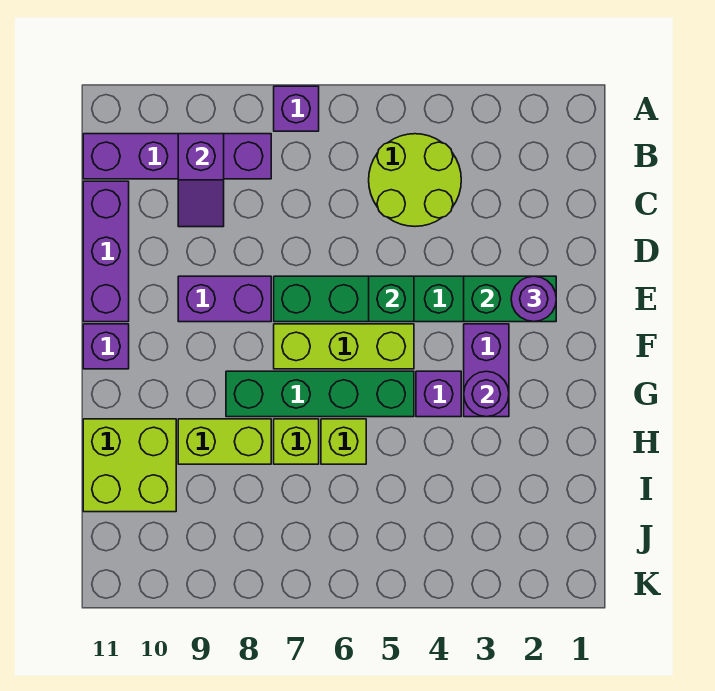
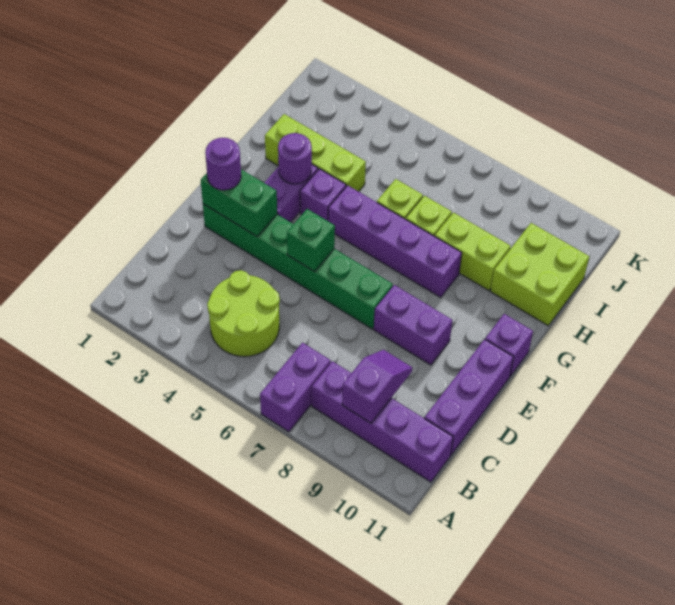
purple 1x1 brick [274,86,319,131] -> purple 1x2 brick [260,343,331,432]
lime 1x3 brick [274,324,414,369] -> lime 1x3 brick moved to [265,114,366,192]
green 1x4 brick [226,371,414,417] -> purple 1x4 brick [328,185,462,297]

